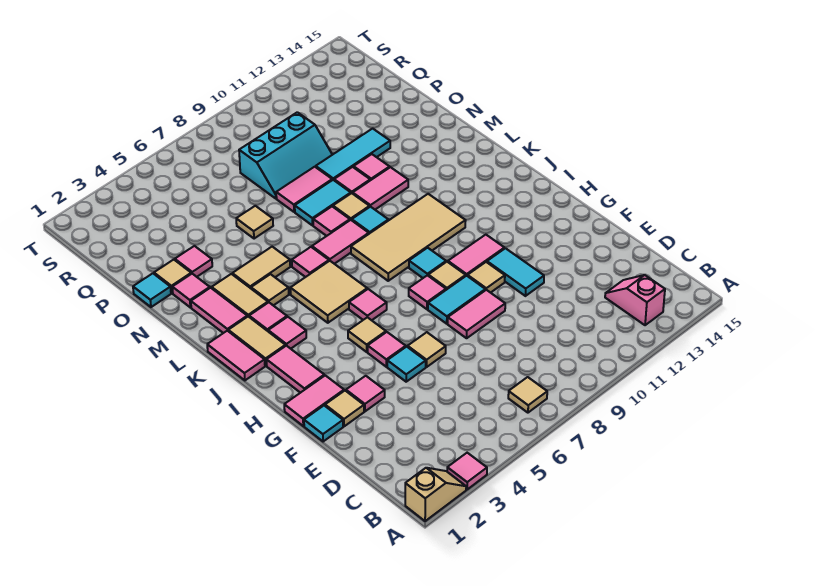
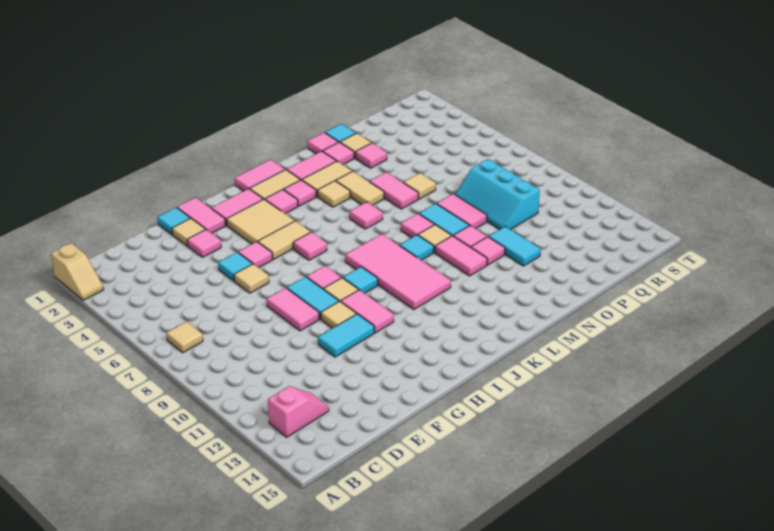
pink 1x1 tile [447,453,487,490] -> pink 1x1 tile moved to [307,133,338,154]
tan 1x1 tile [348,317,386,352] -> tan 1x2 tile [258,221,310,259]
tan 2x2 tile [290,261,367,323] -> tan 2x2 tile moved to [227,199,294,244]
tan 2x4 tile [351,194,466,281] -> pink 2x4 tile [345,234,451,310]
pink 1x2 tile [312,220,369,264] -> pink 1x2 tile moved to [370,172,418,209]
cyan 1x3 tile [316,129,390,180] -> cyan 1x2 tile [489,226,541,266]

